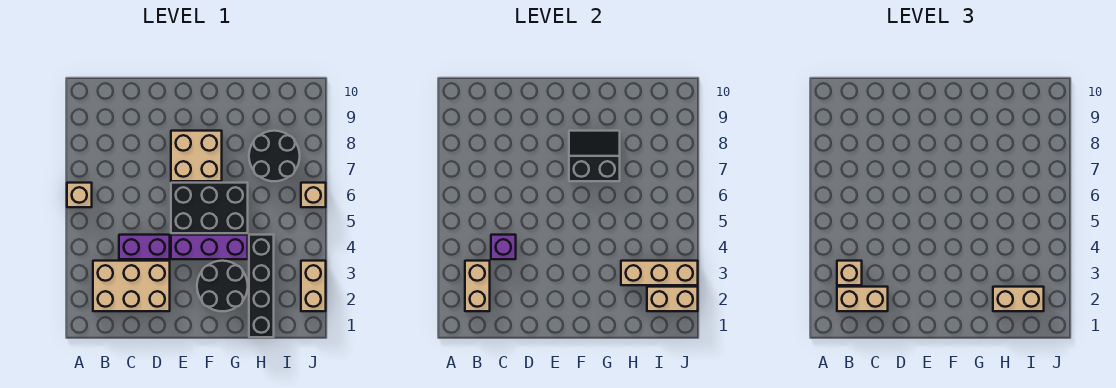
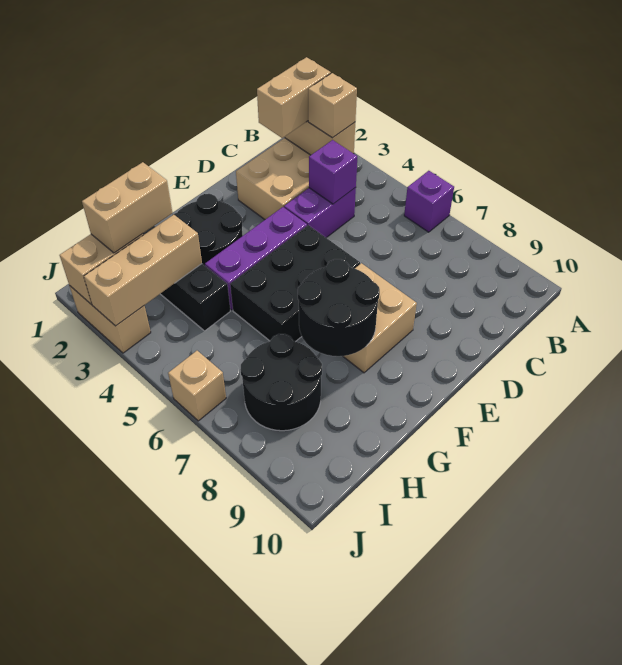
tan 1x1 brick [67,183,92,207] -> purple 1x1 brick [404,171,454,232]
black 2x2 slope [569,131,620,181] -> black 2x2 round brick [298,259,380,356]

